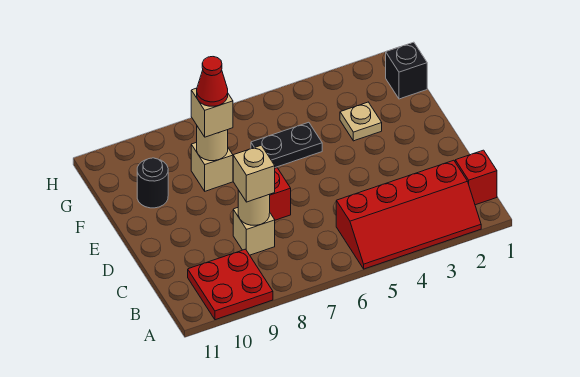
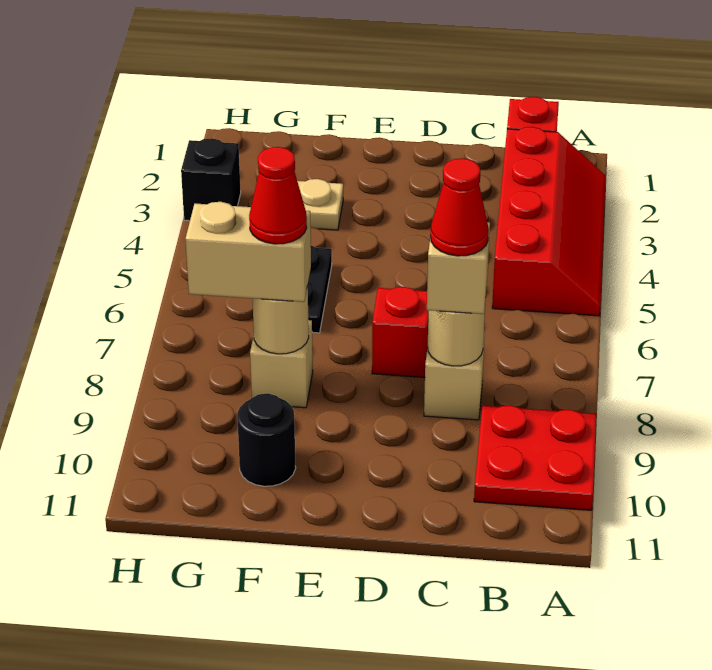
none -> red 1x1 cone [430,158,489,256]
tan 1x1 brick [191,88,233,137] -> tan 1x2 brick [185,202,311,302]
black 1x1 brick [386,42,427,99] -> black 1x1 brick moved to [181,138,241,221]

